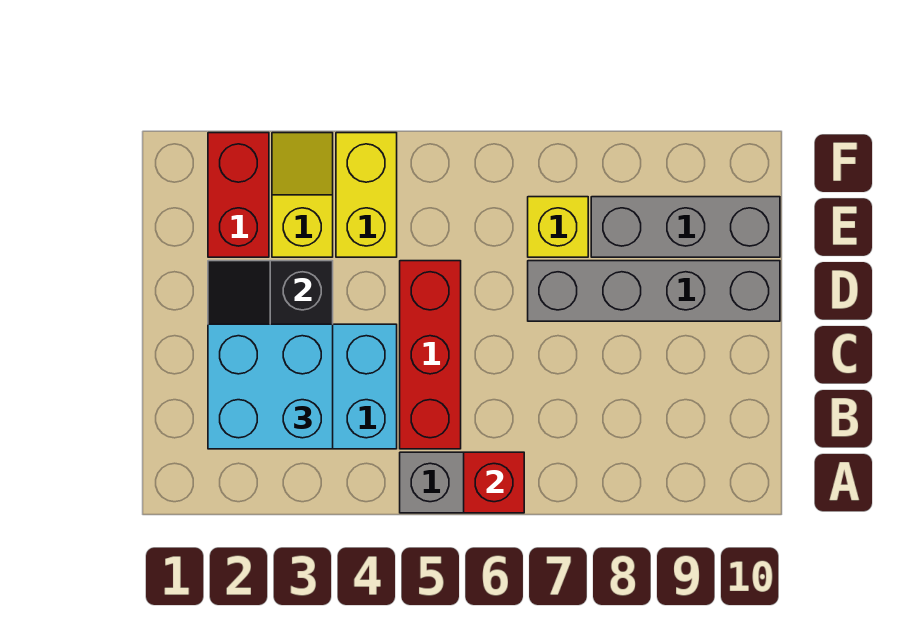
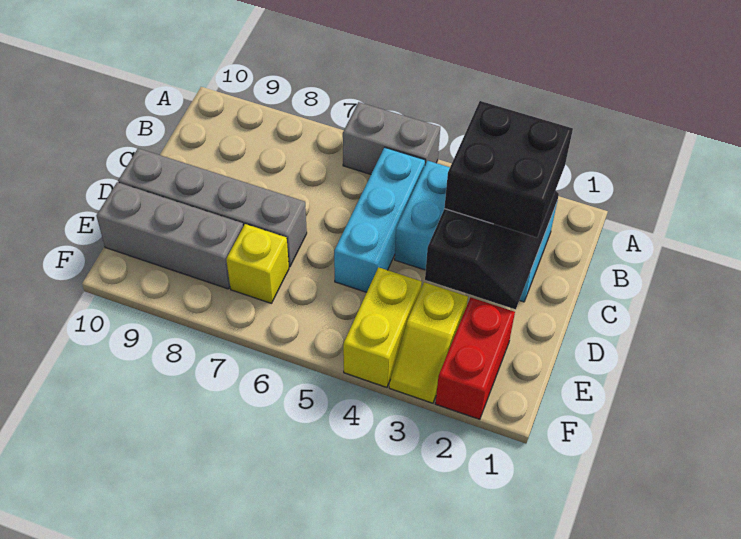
red 1x1 brick [464,452,524,513] -> none
cyan 2x2 brick [208,324,333,449] -> black 2x2 brick [444,101,573,238]
red 1x3 brick [400,261,461,449] -> cyan 1x3 brick [334,147,425,292]

